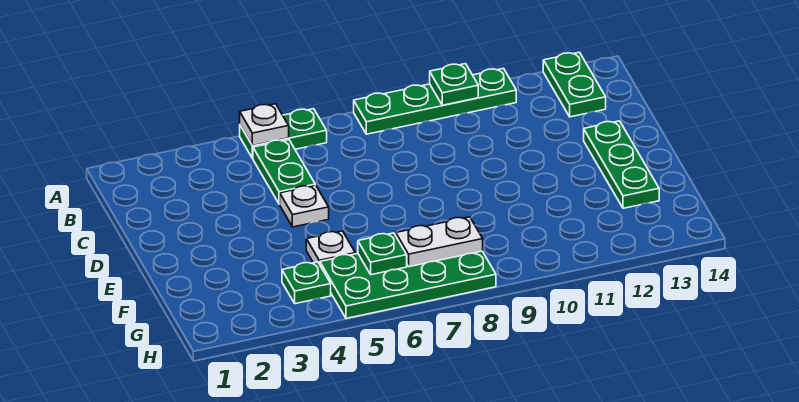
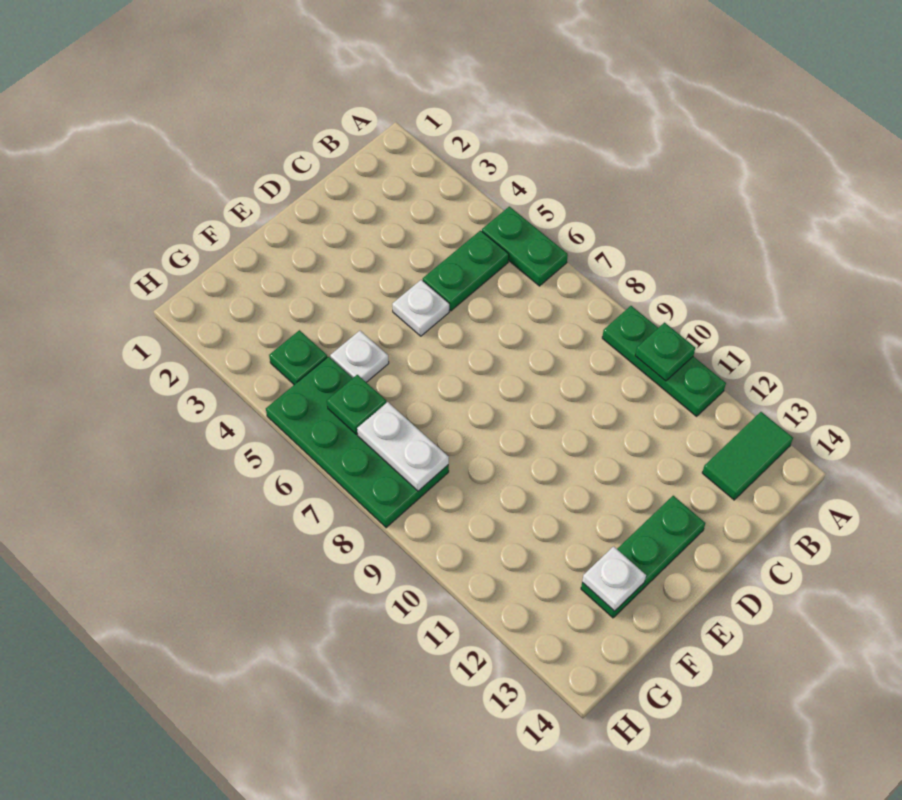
white 1x1 plate [240,104,289,146] -> white 1x1 plate moved to [582,546,646,611]
green 1x4 plate [354,68,516,134] -> green 1x3 plate [602,306,726,416]
green 1x2 plate [543,52,606,117] -> green 1x2 tile [702,412,793,500]

